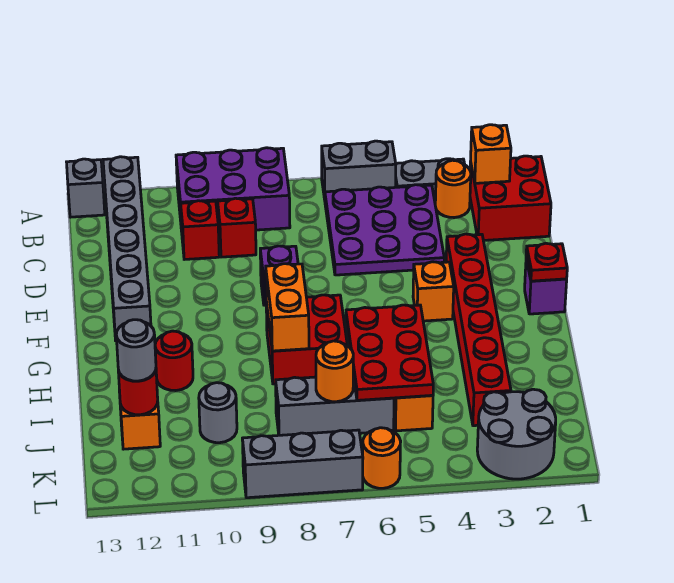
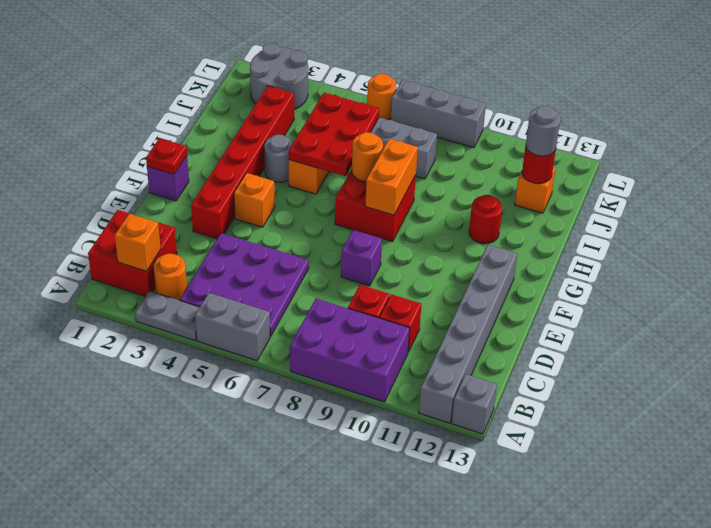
orange 1x1 round brick [316,341,353,402] -> orange 1x1 round brick moved to [352,132,383,182]
grey 1x1 round brick [199,383,237,443] -> grey 1x1 round brick moved to [264,135,293,182]

